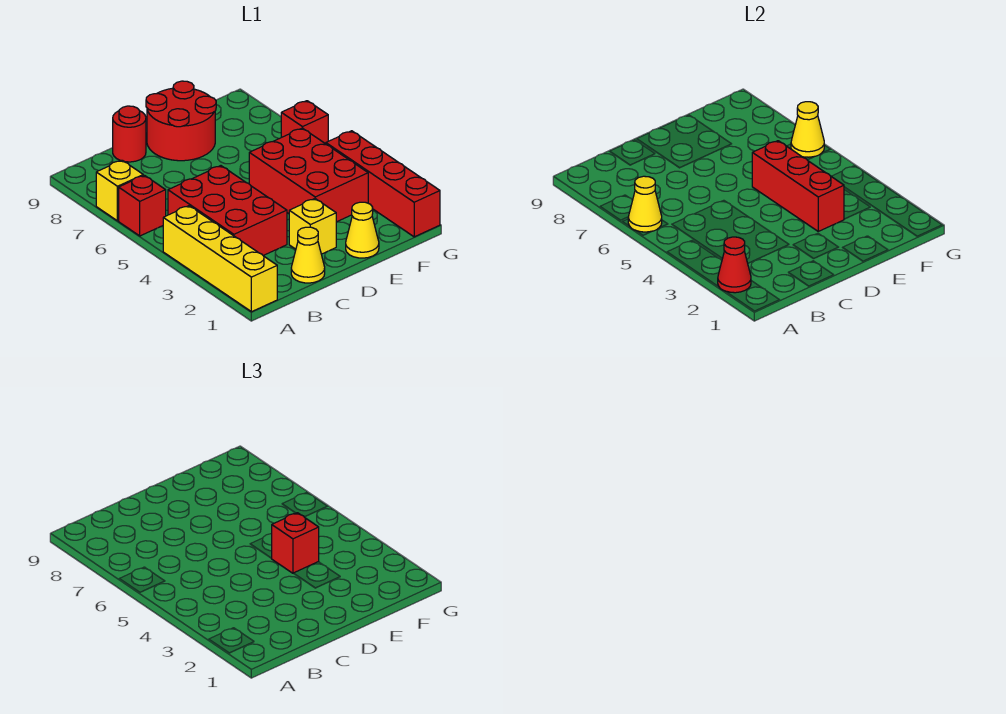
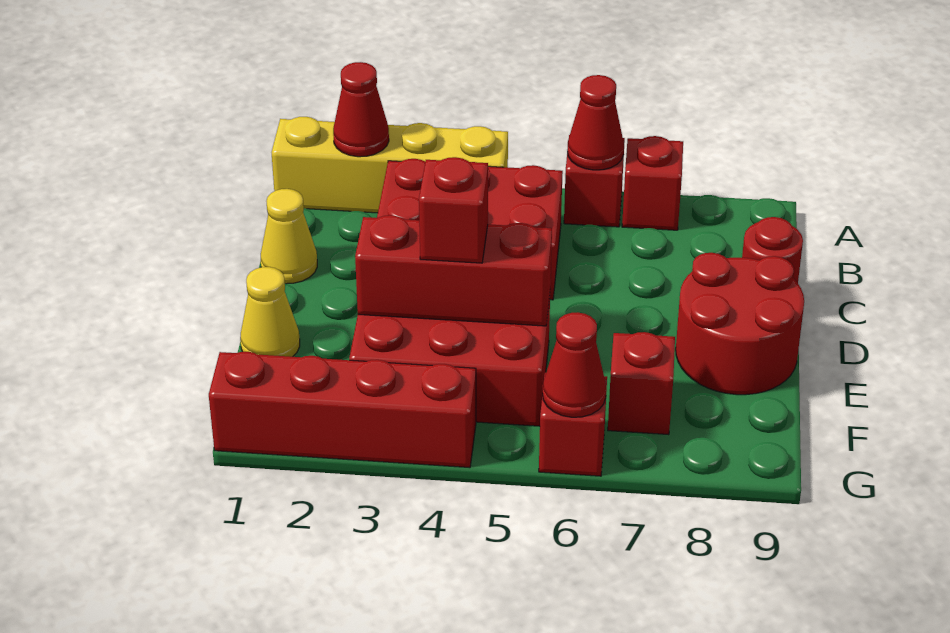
yellow 1x1 cone [628,176,662,232] -> red 1x1 cone [567,75,624,170]
yellow 1x1 brick [96,160,143,221] -> red 1x1 brick [622,136,683,230]
yellow 1x1 brick [289,199,336,254] -> none
none -> red 1x1 brick [608,332,675,435]
yellow 1x1 cone [791,102,824,157] -> red 1x1 cone [542,312,606,417]

